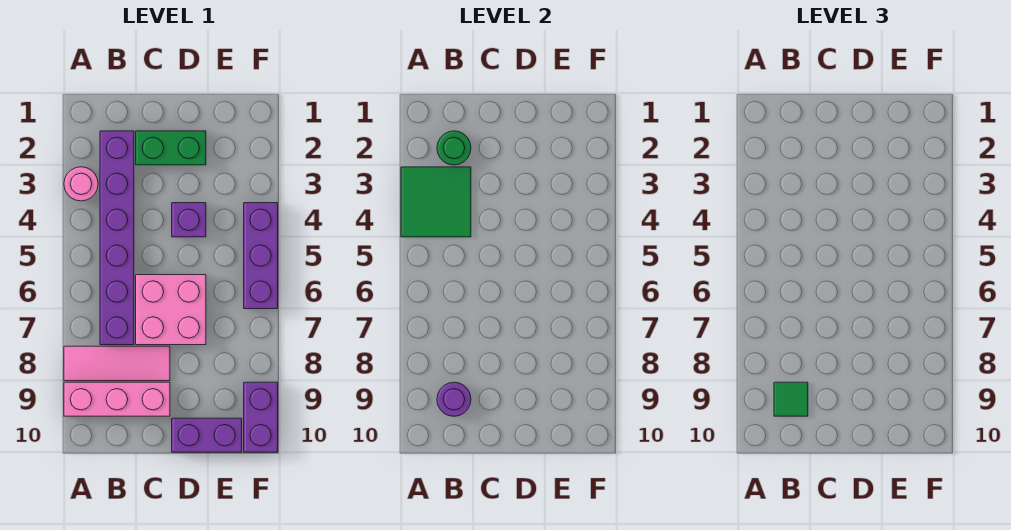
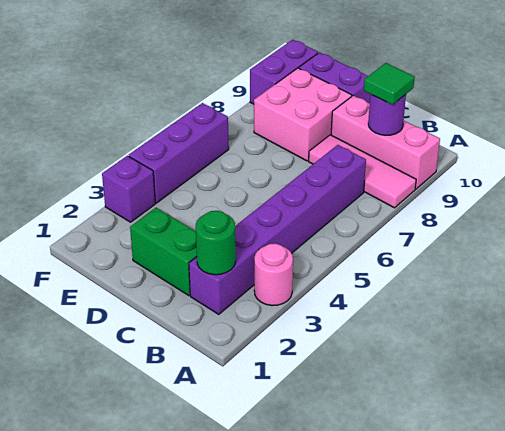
green 2x2 tile [401,167,471,237] -> none
pink 2x2 brick [136,275,206,345] -> pink 2x2 brick moved to [254,68,352,161]
purple 1x1 brick [172,203,206,237] -> purple 1x1 brick moved to [102,156,155,222]

